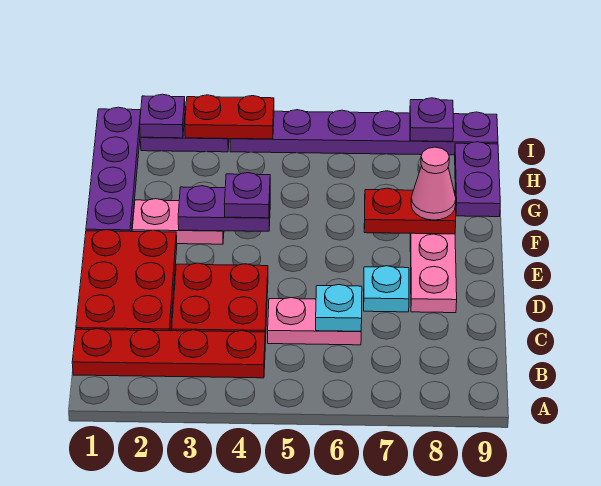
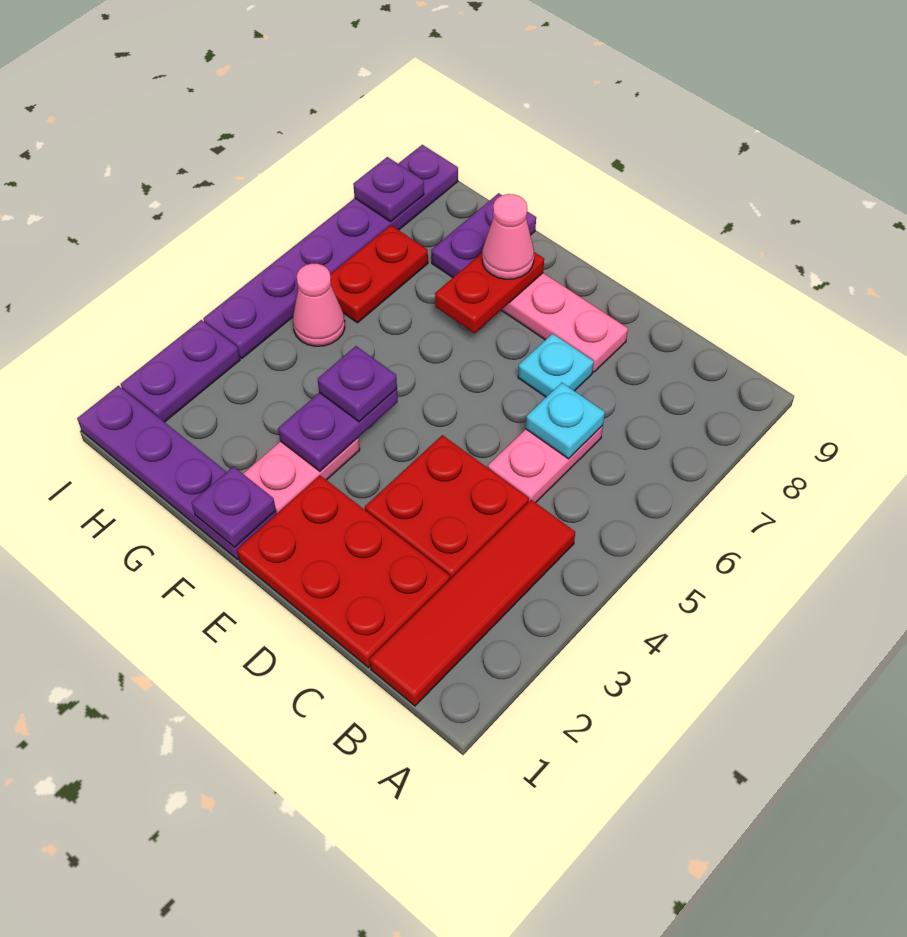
red 1x4 plate [72,329,265,378] -> red 1x4 tile [370,500,575,706]
purple 1x2 plate [455,142,500,217] -> purple 1x2 plate turned to [431,193,536,277]
none -> pink 1x1 cone [293,264,345,346]
purple 1x1 plate [140,94,185,138] -> purple 1x1 plate moved to [192,467,276,547]
red 1x2 plate [185,95,274,139] -> red 1x2 plate moved to [330,225,428,323]

